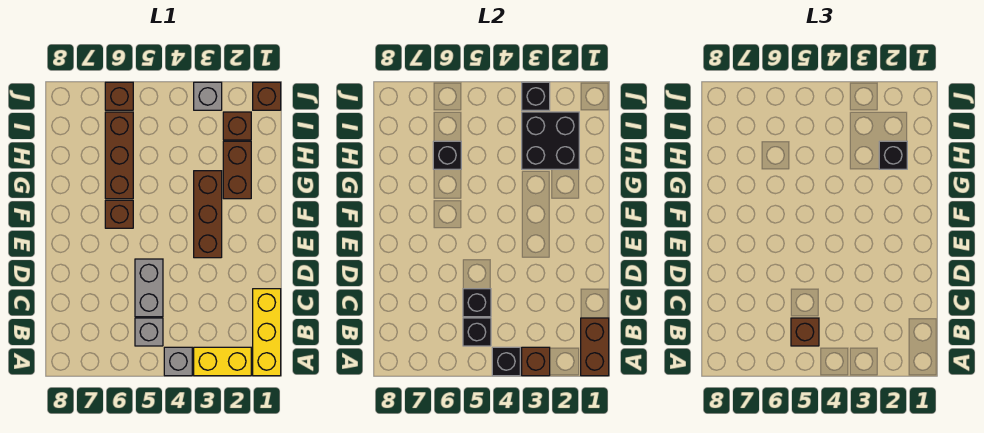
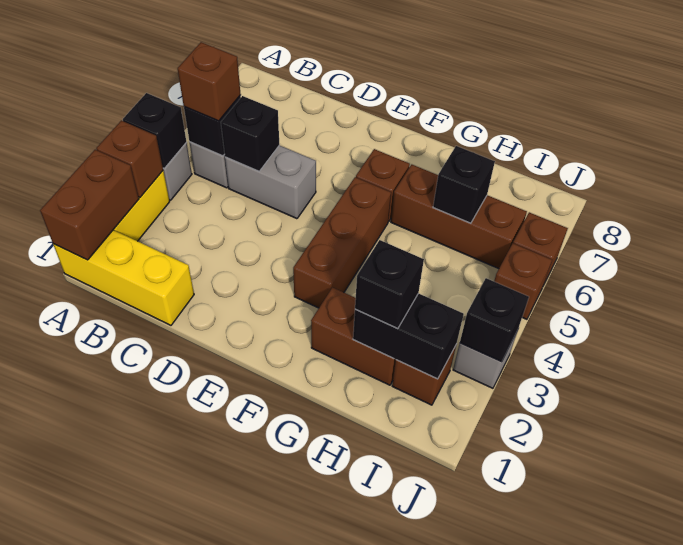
brown 1x2 brick [581,318,609,376] -> brown 1x2 brick turned to [40,150,139,260]
brown 1x3 brick [194,171,222,258] -> brown 1x3 brick turned to [293,177,391,308]
black 2x2 brick [522,112,579,169] -> black 1x2 brick [353,293,464,379]
brown 1x1 brick [253,82,281,110] -> brown 1x1 brick moved to [494,243,552,319]

